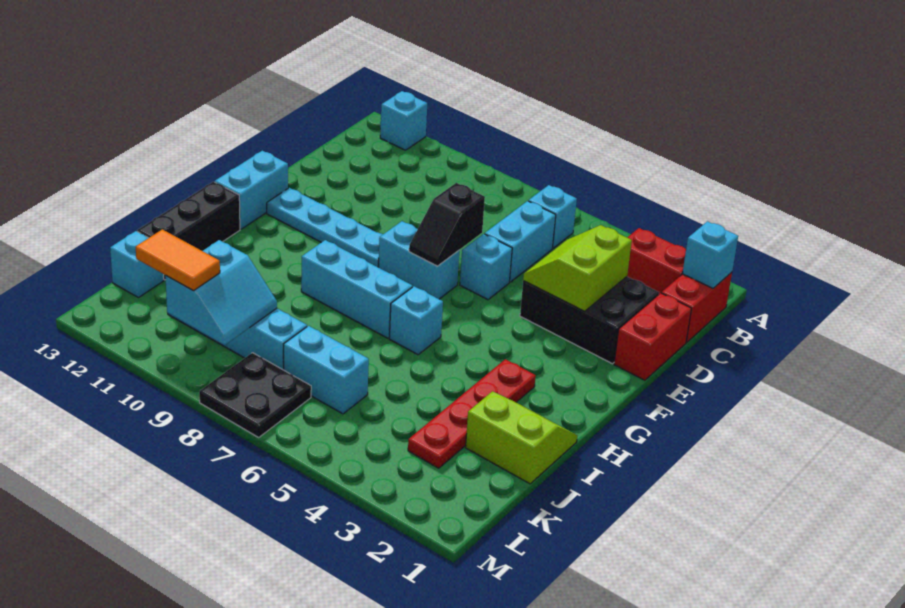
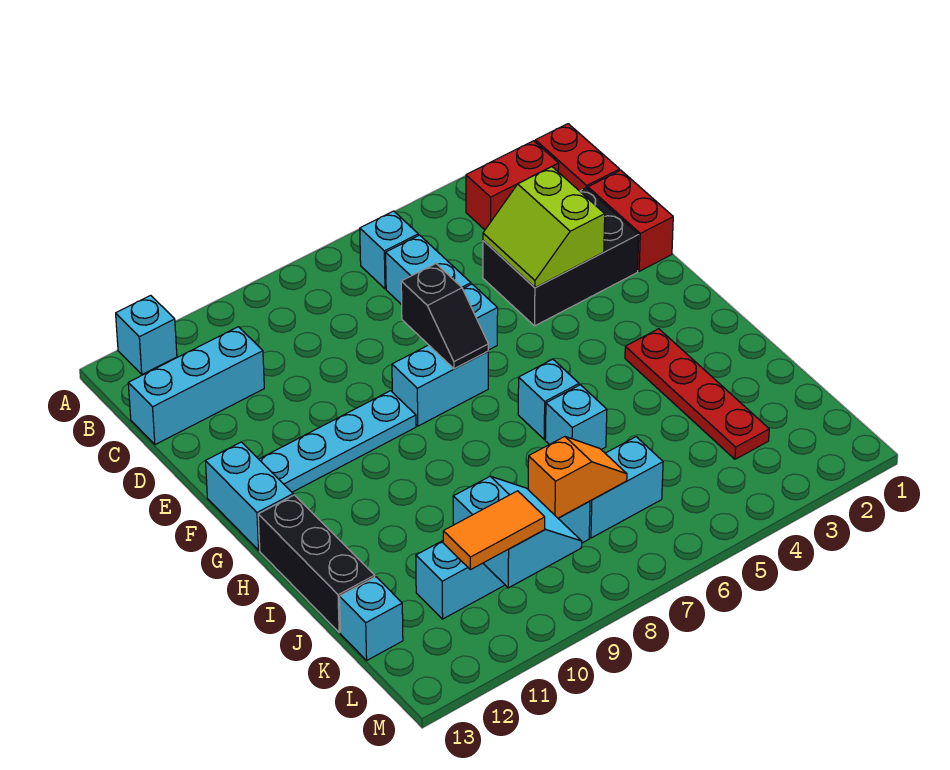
cyan 1x1 brick [682,221,738,288] -> cyan 1x1 brick moved to [545,385,607,450]
cyan 1x3 brick [301,240,412,338] -> cyan 1x3 brick moved to [128,327,264,445]
lime 2x2 slope [466,391,577,484] -> none
none -> orange 1x2 slope [528,437,627,518]
black 2x2 plate [199,353,311,437] -> none

